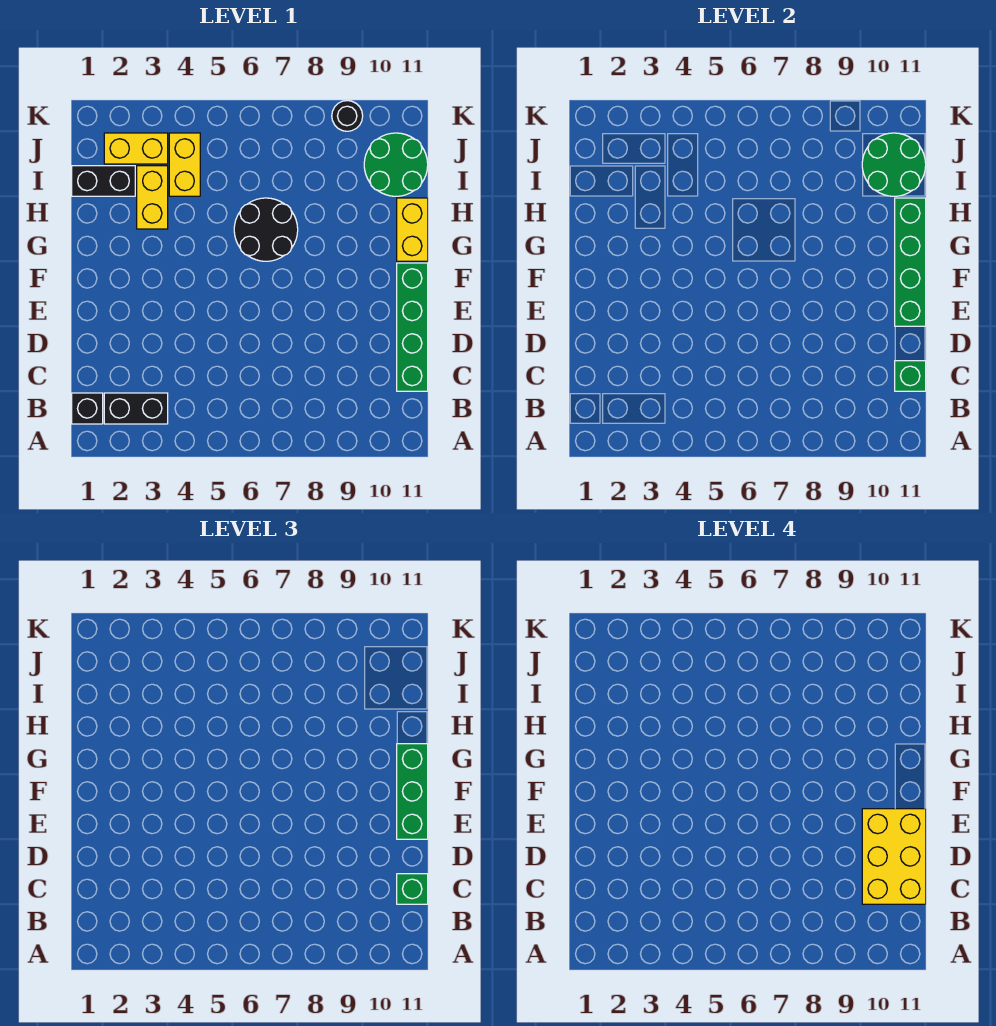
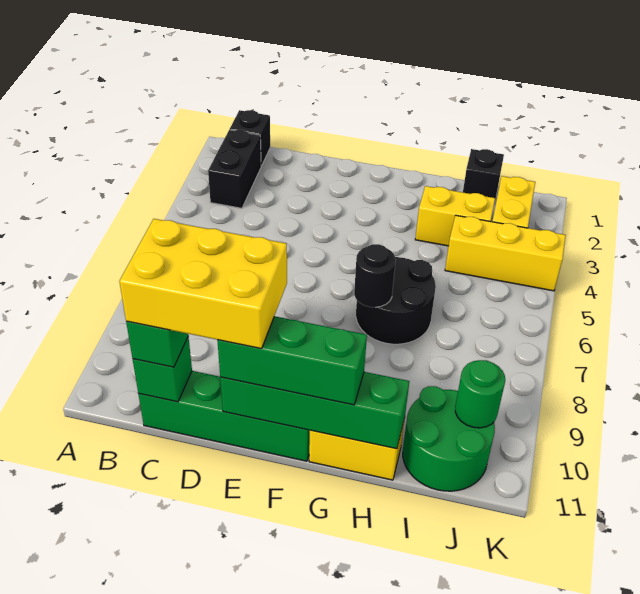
black 1x2 brick [72,166,135,196] -> black 1x1 brick [463,149,504,204]
yellow 1x2 brick [169,133,200,196] -> yellow 1x3 brick [445,215,566,291]
green 2x2 round brick [862,133,926,196] -> green 1x1 round brick [455,360,505,428]
black 1x1 round brick [332,101,363,131] -> black 1x1 round brick moved to [354,244,396,307]

